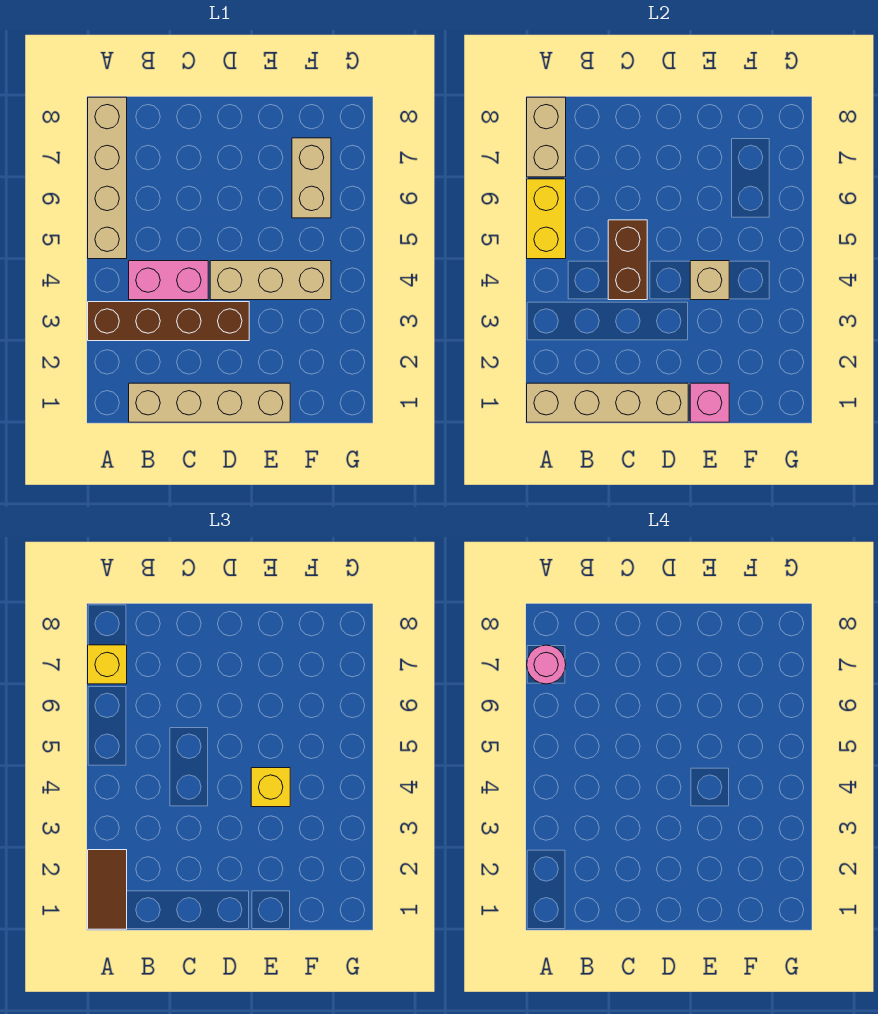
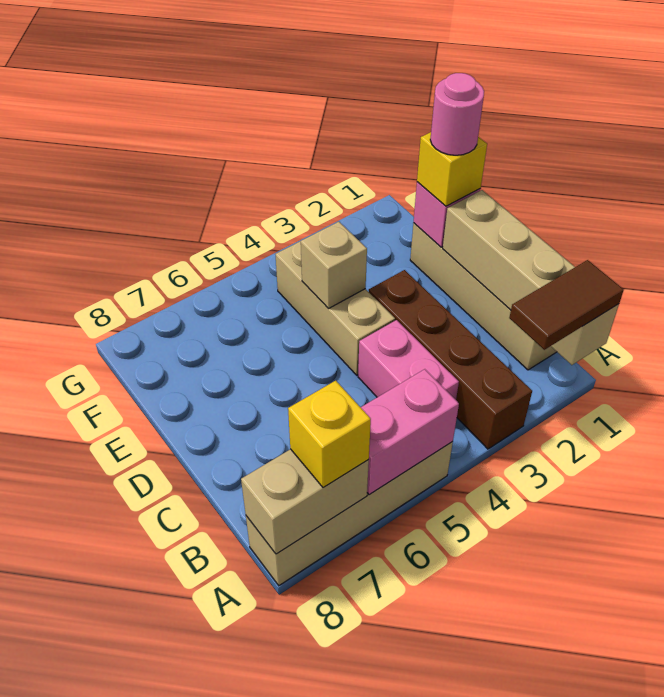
yellow 1x2 brick [527,179,566,259] -> pink 1x2 brick [361,369,459,495]
pink 1x1 round brick [527,645,566,684] -> pink 1x1 round brick moved to [430,73,484,155]
brown 1x2 brick [608,220,647,300] -> none
yellow 1x1 brick [251,768,290,807] -> yellow 1x1 brick moved to [417,132,487,206]
tan 1x2 brick [292,138,331,218] -> none

